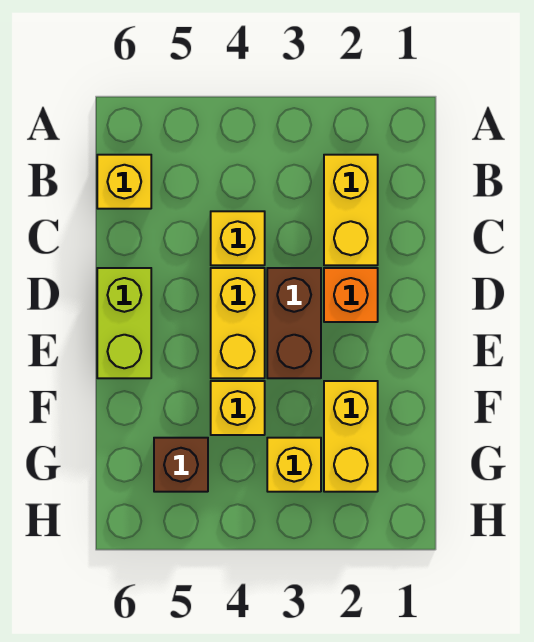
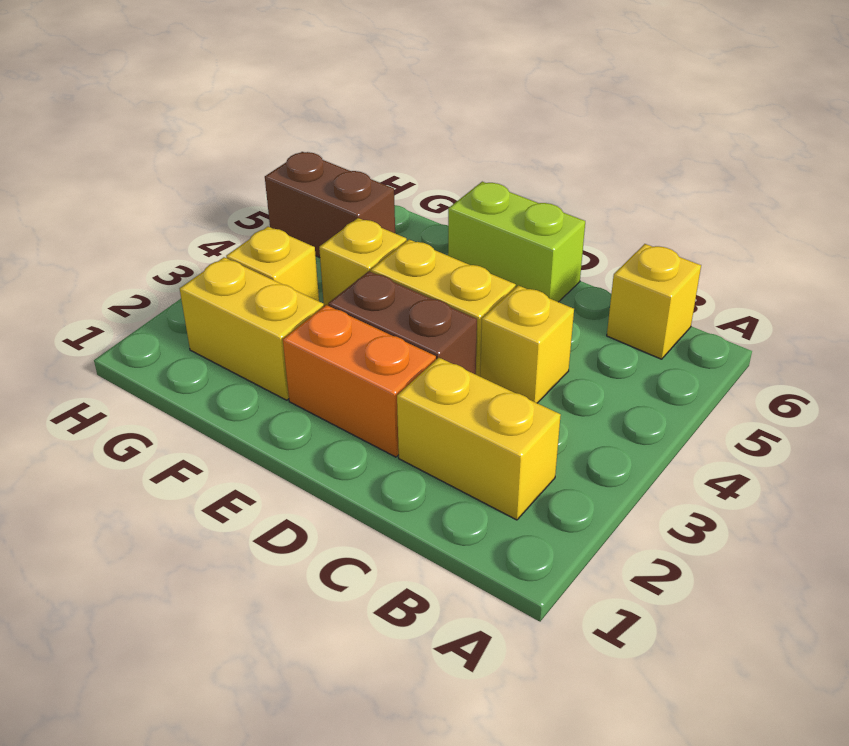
orange 1x1 brick [324,268,378,322] -> orange 1x2 brick [283,305,436,457]
brown 1x1 brick [154,438,208,492] -> brown 1x2 brick [265,152,395,258]

